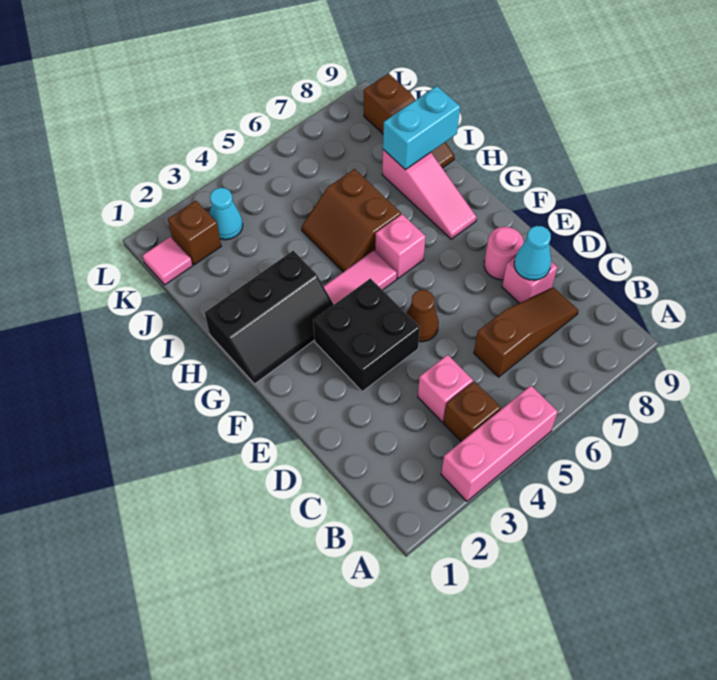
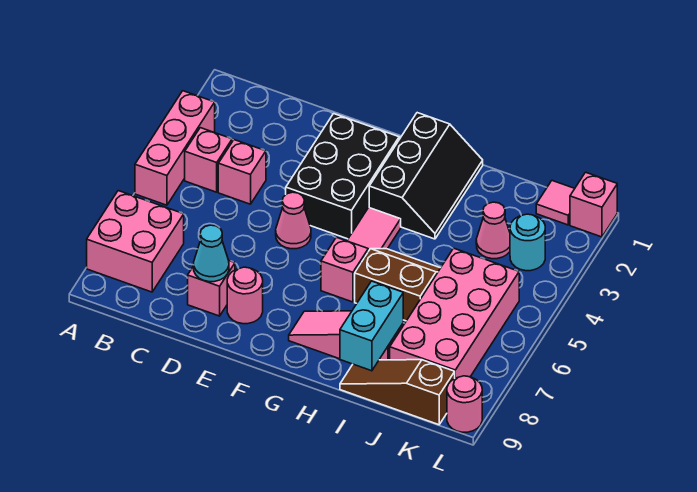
none -> pink 2x2 brick [87,191,184,292]
brown 1x1 brick [444,382,501,442] -> pink 1x1 brick [185,128,232,192]
brown 1x3 slope [474,287,579,377] -> none
black 2x2 brick [313,278,420,392] -> black 2x3 brick [286,114,399,239]
brown 1x1 cone [406,290,439,342] -> pink 1x1 cone [276,192,311,249]
black 2x3 slope [205,251,334,384] -> black 2x3 slope turned to [369,113,483,239]
none -> pink 1x1 cone [476,202,510,259]
none -> pink 2x4 brick [390,248,519,378]
brown 1x1 brick [168,201,221,265] -> none
cyan 1x1 cone [210,188,243,240] -> cyan 1x1 round brick [510,214,545,271]
none -> pink 1x1 brick [570,172,617,237]
none -> pink 1x1 round brick [447,376,482,432]

